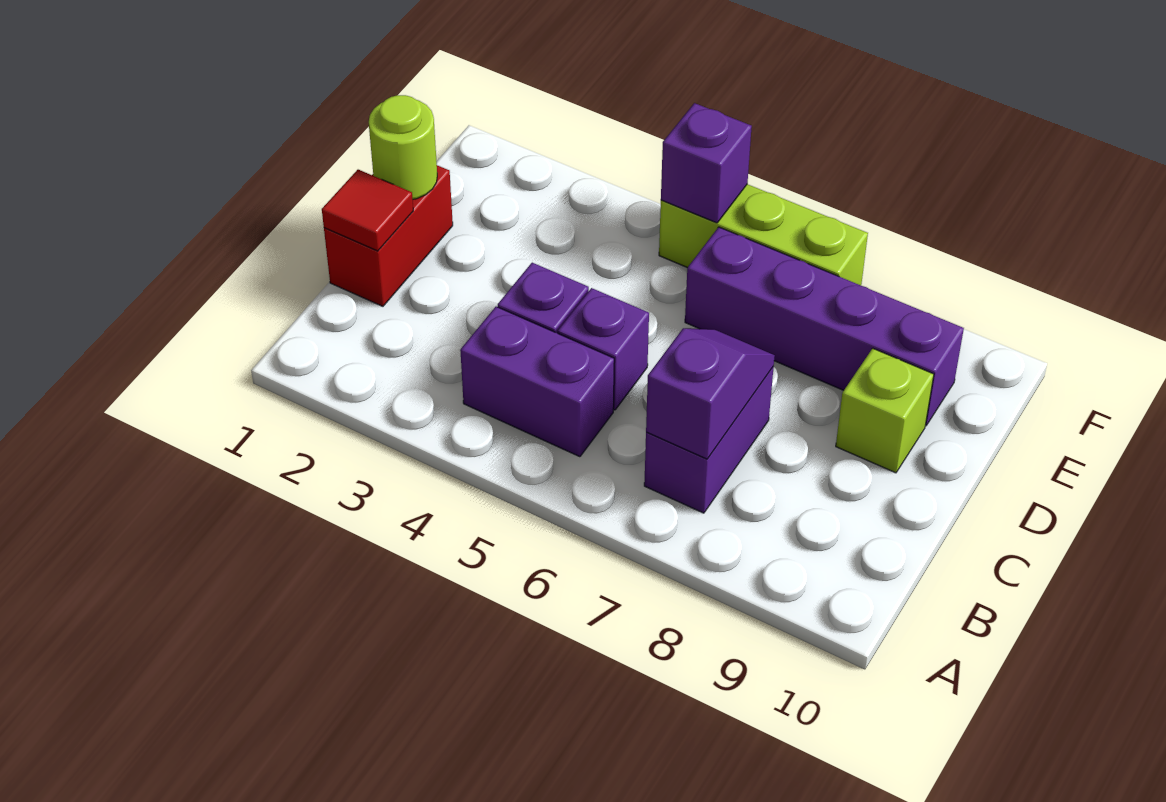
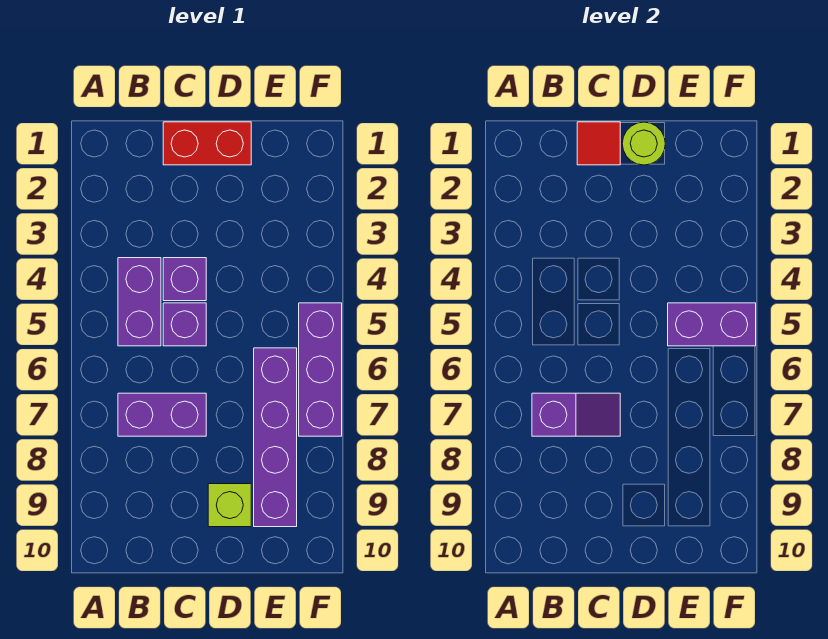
lime 1x3 brick [659,184,868,286] -> purple 1x3 brick [299,303,342,436]
purple 1x1 brick [661,103,752,223] -> purple 1x2 brick [668,303,756,346]

